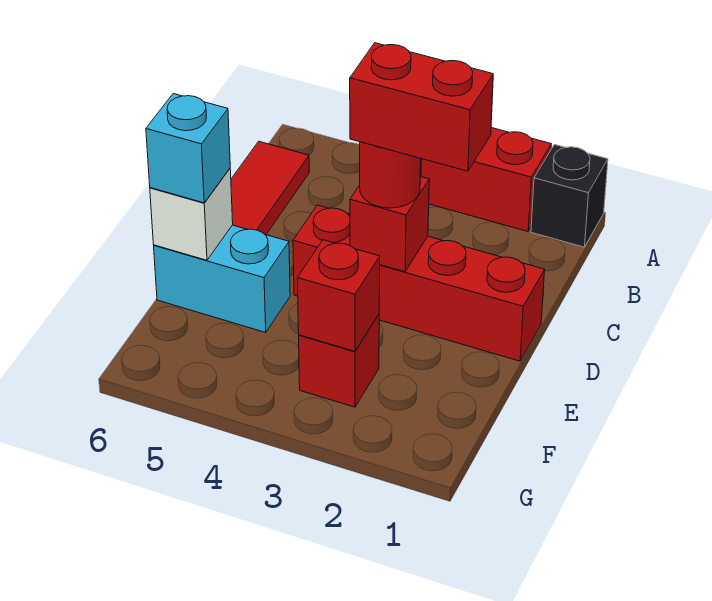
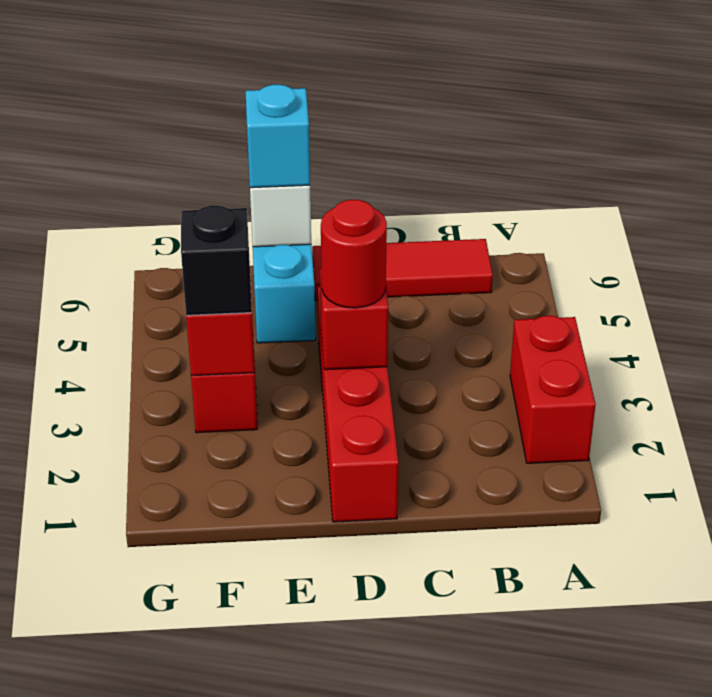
black 1x1 brick [531,145,608,247] -> black 1x1 brick moved to [181,205,252,315]
red 1x2 brick [350,43,493,171] -> none

